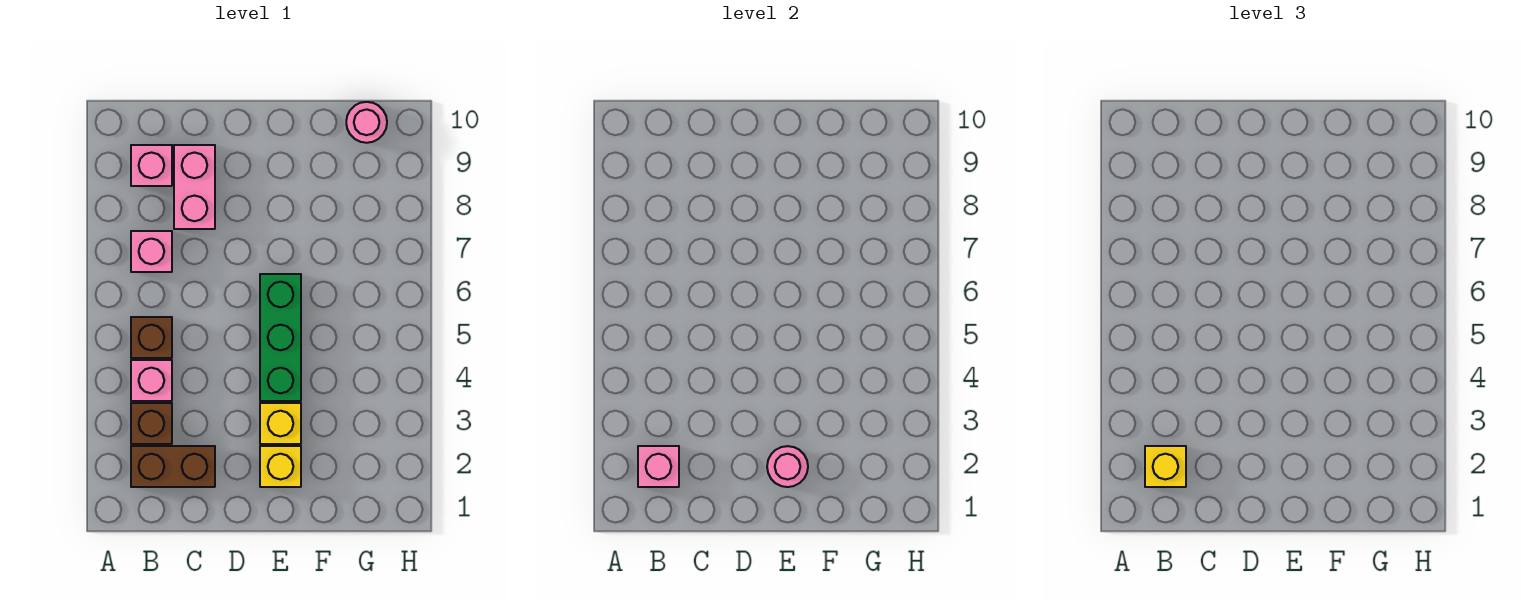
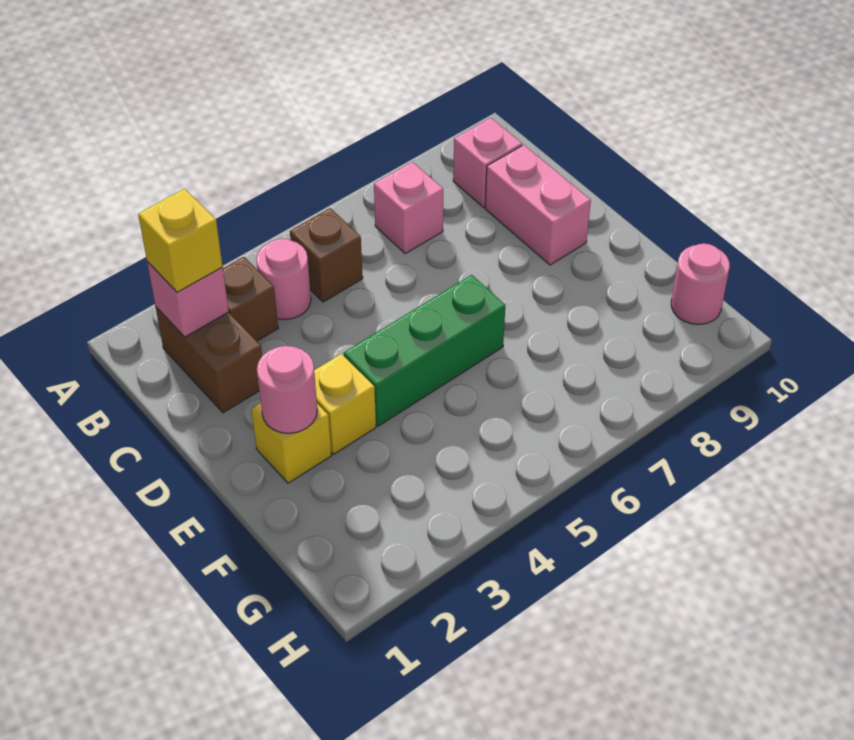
pink 1x1 brick [131,360,172,401] -> pink 1x1 round brick [256,239,311,319]
pink 1x2 brick [174,145,215,229] -> pink 1x2 brick turned to [485,145,591,265]

